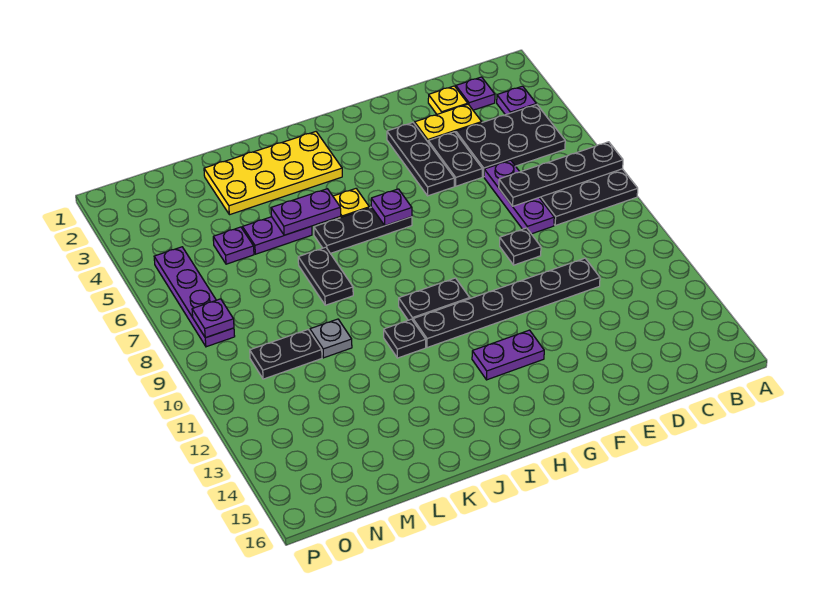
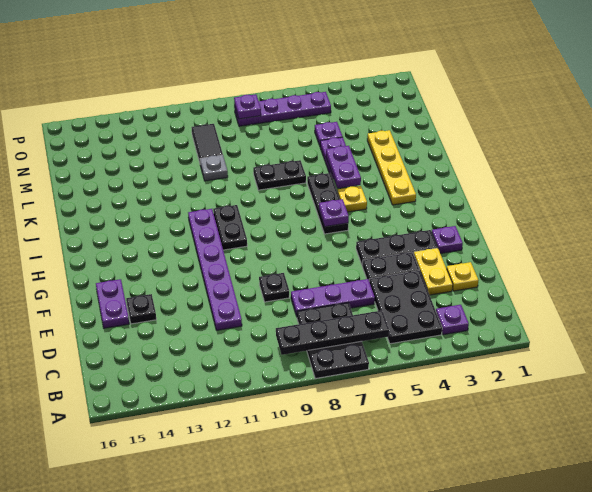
black 1x4 plate [499,142,623,206] -> black 1x4 plate turned to [276,311,389,355]
purple 1x1 plate [456,77,495,110] -> purple 1x1 plate moved to [432,226,463,254]
black 1x6 plate [413,258,600,348] -> purple 1x6 plate [188,209,242,330]
purple 1x2 plate [472,330,544,380] -> purple 1x2 plate moved to [96,279,129,328]
yellow 2x4 plate [204,132,342,215] -> yellow 1x4 plate [367,130,416,205]
black 1x1 plate [384,319,426,358] -> black 1x1 plate moved to [126,294,156,324]
black 1x2 plate [250,330,322,379] -> black 1x2 tile [192,124,223,162]

